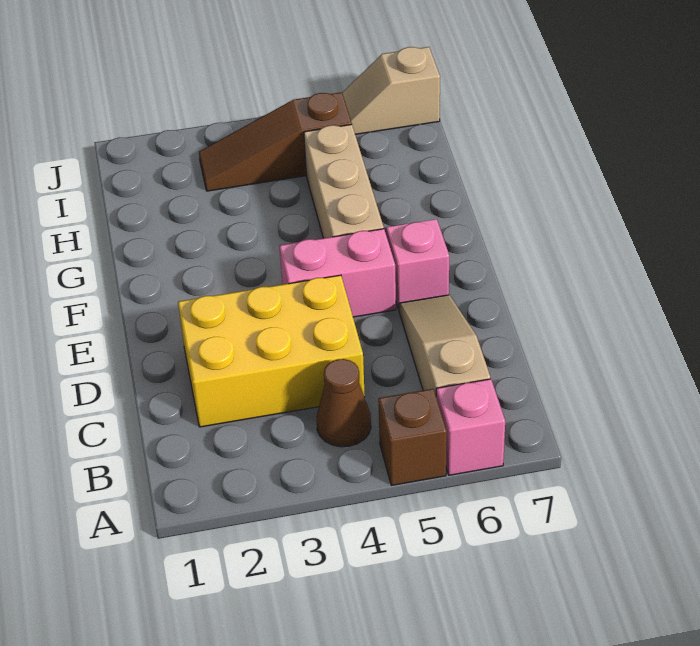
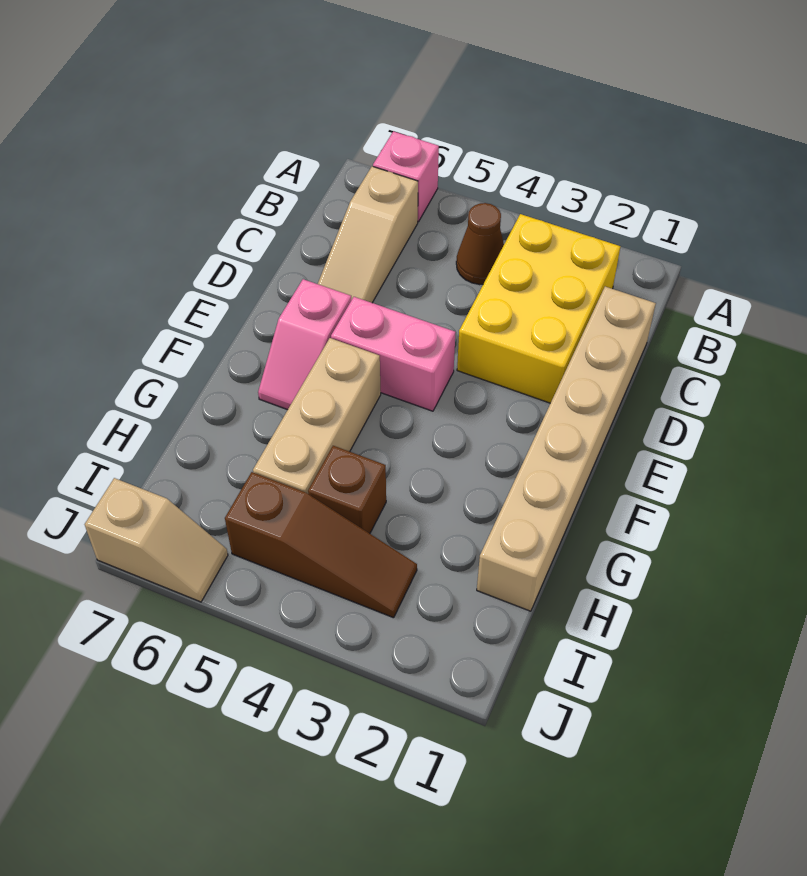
brown 1x1 brick [378,389,447,485] -> brown 1x1 brick moved to [308,446,386,533]
none -> tan 1x6 brick [477,287,656,611]
yellow 2x3 brick [178,275,365,427] -> yellow 2x3 brick turned to [457,214,620,403]

